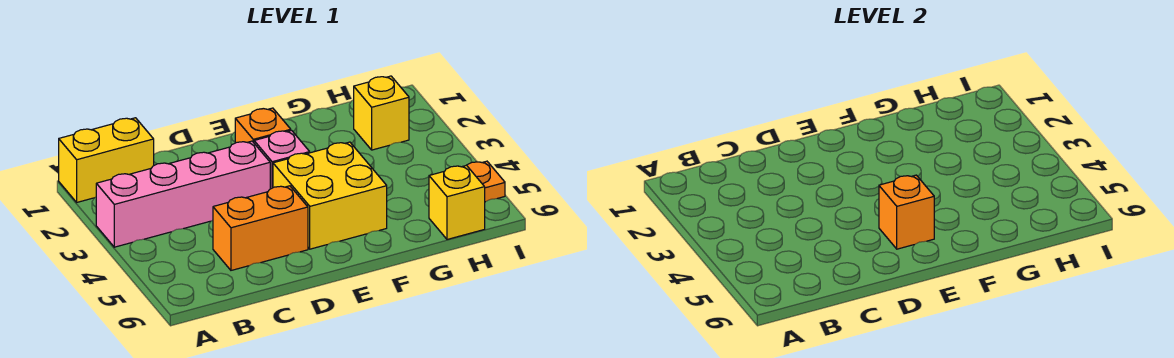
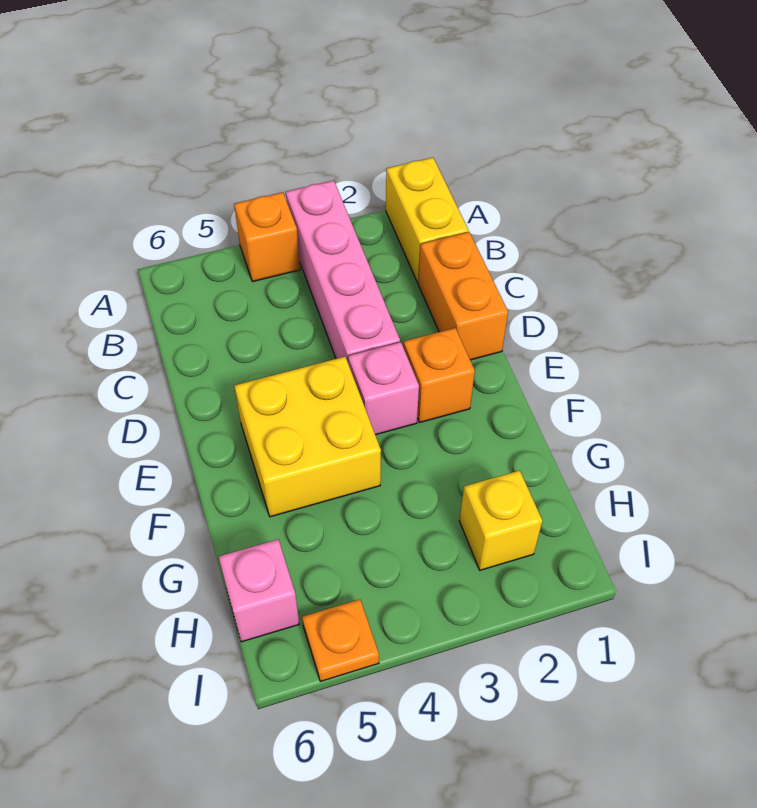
orange 1x2 brick [213,186,308,270] -> orange 1x2 brick moved to [418,232,508,360]
orange 1x1 brick [879,175,934,249] -> orange 1x1 brick moved to [234,192,300,282]
yellow 1x1 brick [429,165,485,239] -> pink 1x1 brick [219,539,299,642]

